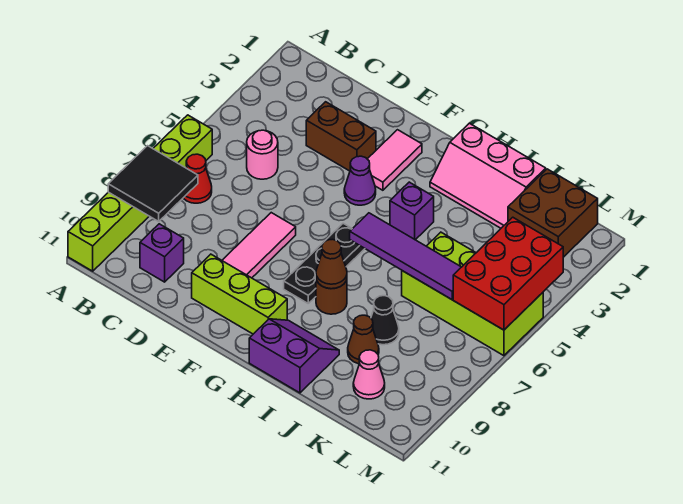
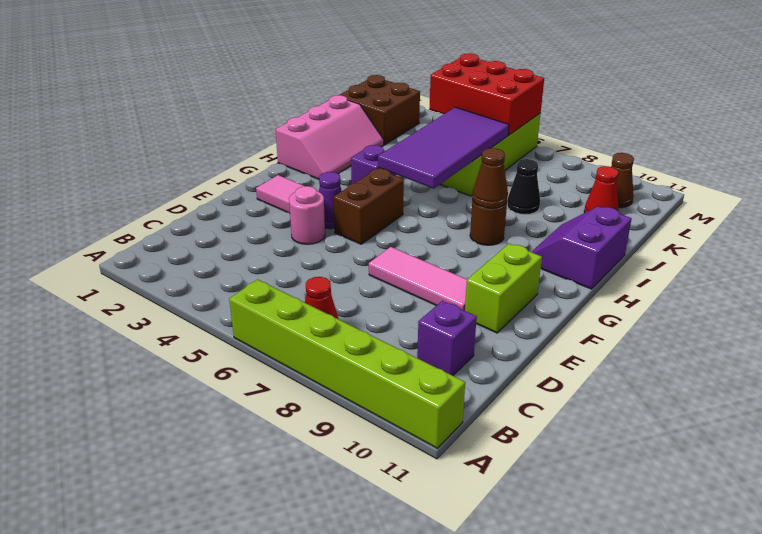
black 2x2 tile [108,146,198,221] -> none
pink 1x1 round brick [247,130,278,179] -> pink 1x1 round brick moved to [289,186,325,244]
brown 1x2 brick [306,102,376,171] -> brown 1x2 brick moved to [334,169,404,244]
lime 1x3 brick [192,254,287,334] -> lime 1x2 brick [465,244,542,333]
black 1x3 plate [284,223,365,303] -> none
purple 1x4 tile [350,213,461,300] -> purple 2x4 tile [378,107,509,189]
brown 1x1 cone [348,315,379,364] -> brown 1x1 cone moved to [611,153,634,208]
pink 1x1 cone [353,350,385,399] -> red 1x1 cone [584,166,619,213]

